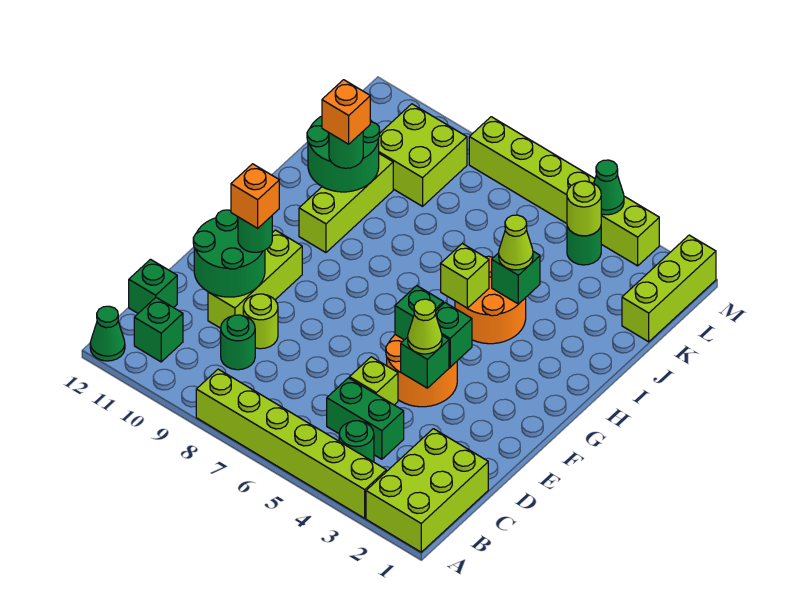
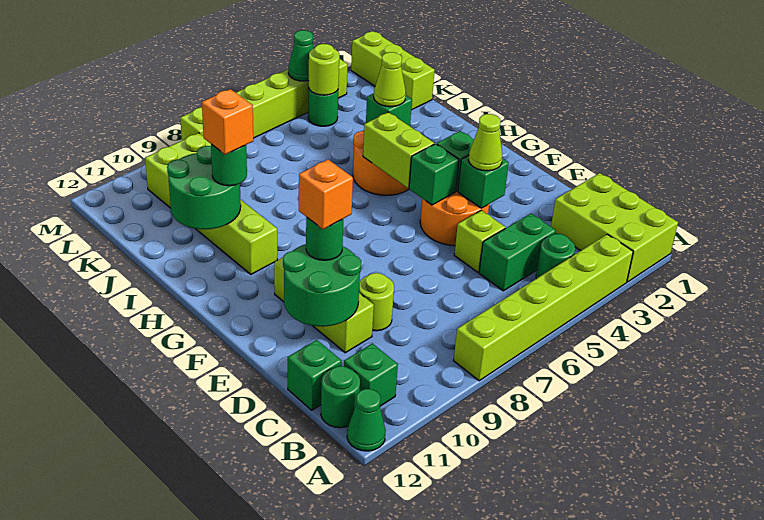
green 1x1 round brick [221,315,255,370] -> green 1x1 round brick moved to [321,366,360,428]
lime 1x1 brick [441,243,489,308] -> lime 1x2 brick [363,112,434,188]

